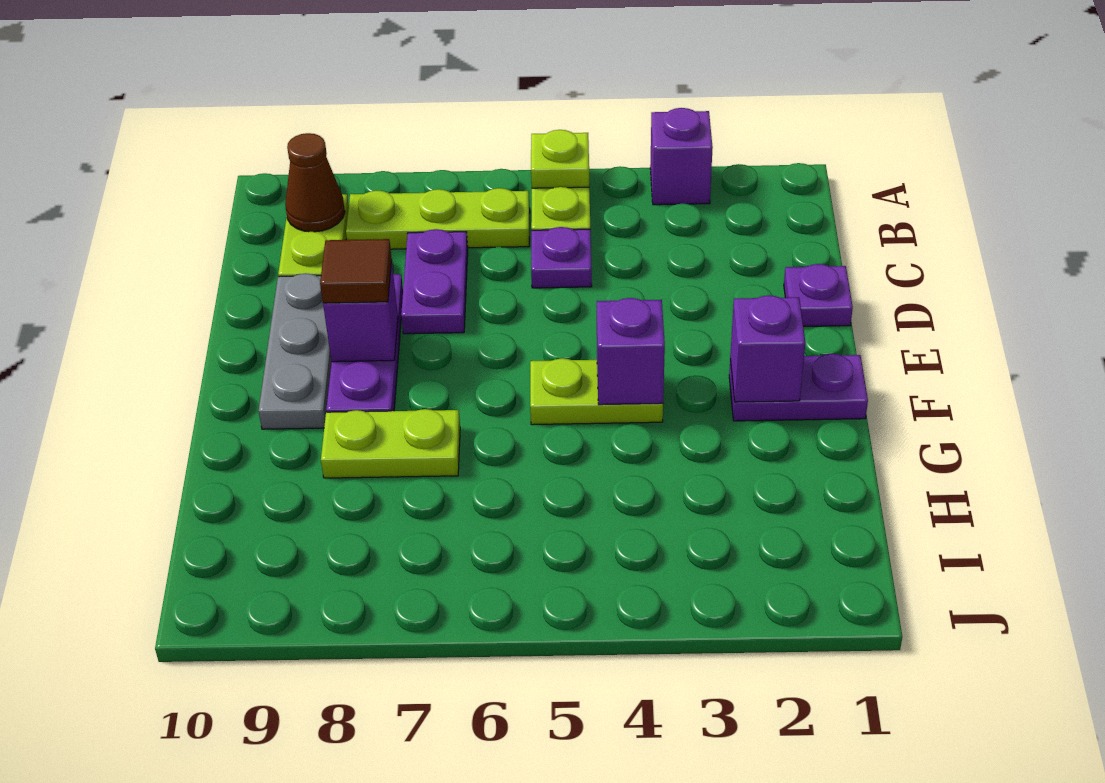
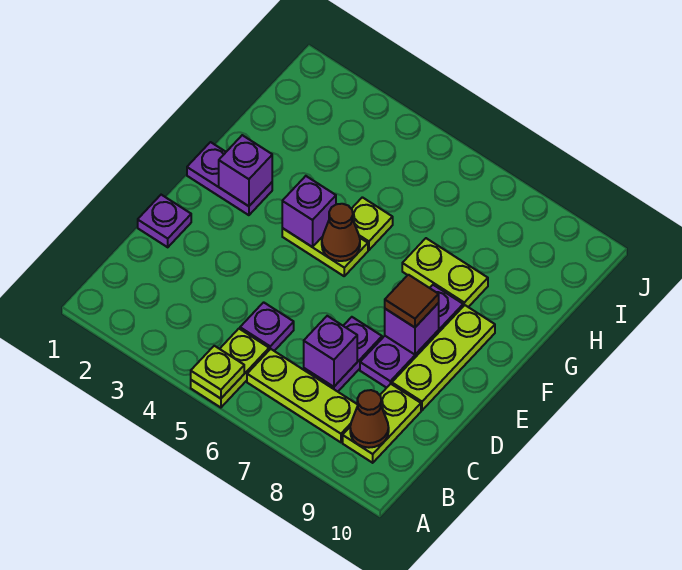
purple 1x1 brick [650,108,713,205] -> purple 1x1 brick moved to [304,316,357,387]
grey 1x3 plate [259,273,332,429] -> lime 1x3 plate [392,305,495,410]
none -> brown 1x1 cone [322,204,360,261]
none -> lime 1x1 plate [352,197,393,250]

